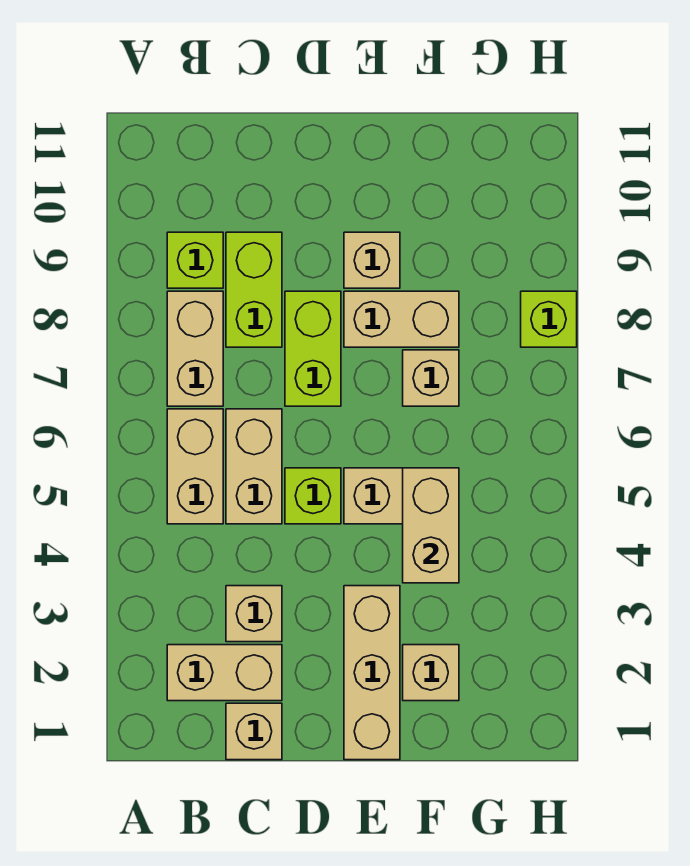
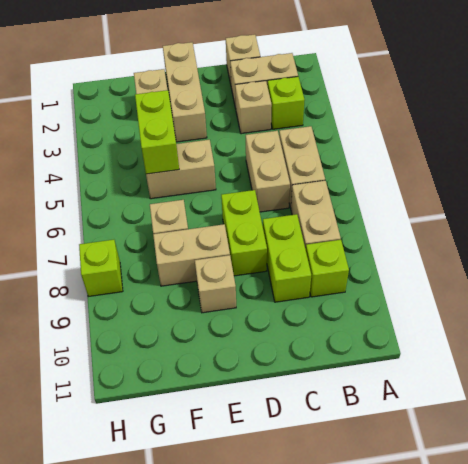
lime 1x1 brick [285,468,341,524] -> lime 1x1 brick moved to [268,77,305,129]
tan 1x2 brick [403,468,459,583] -> lime 1x2 brick [135,90,179,174]

